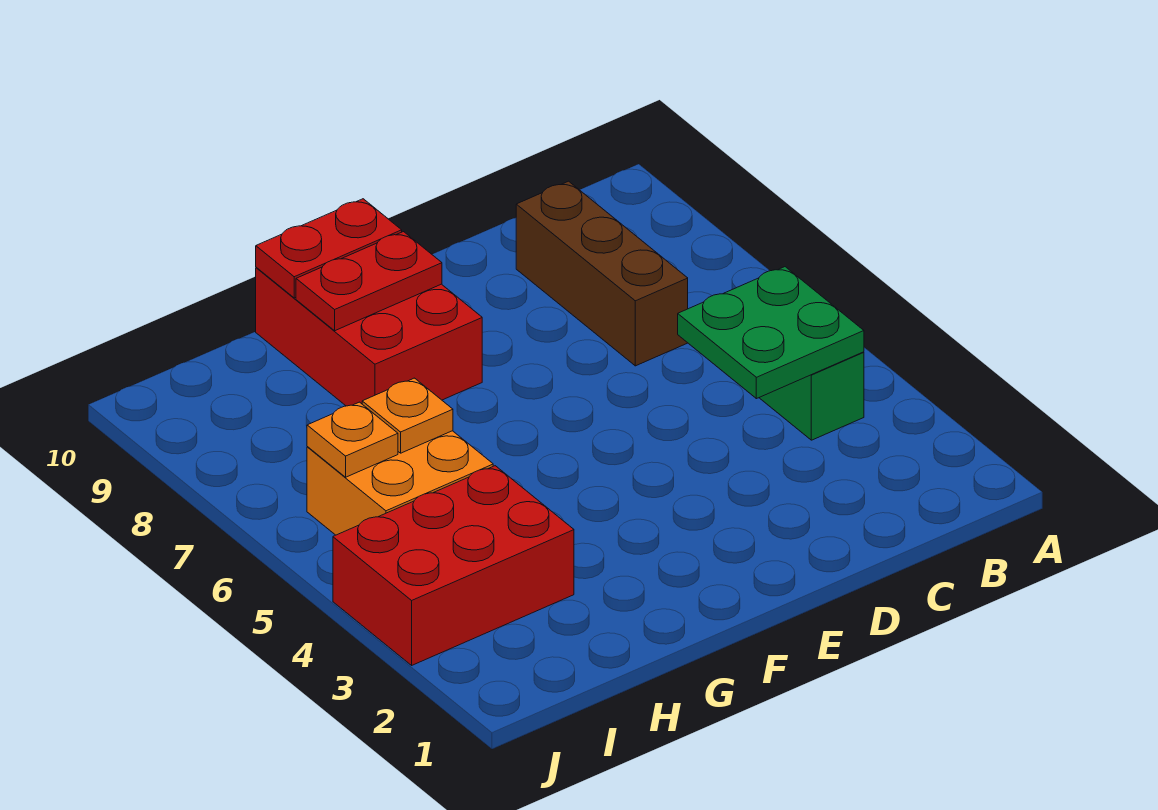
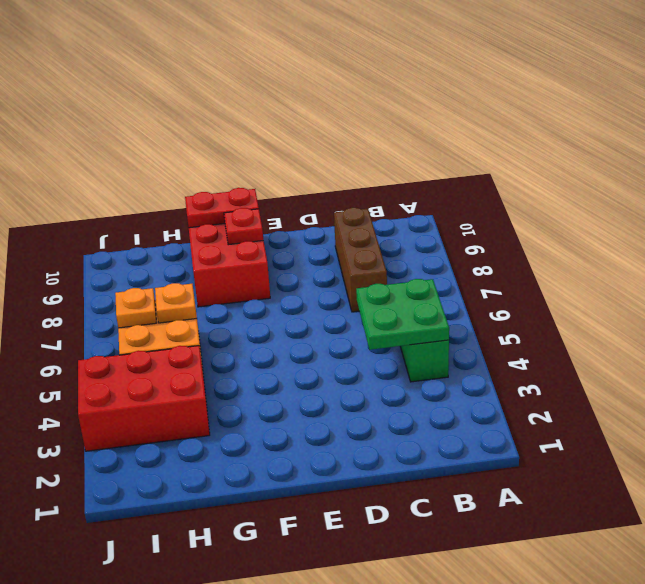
red 1x2 plate [296,232,442,331] -> red 1x1 plate [224,208,263,245]

